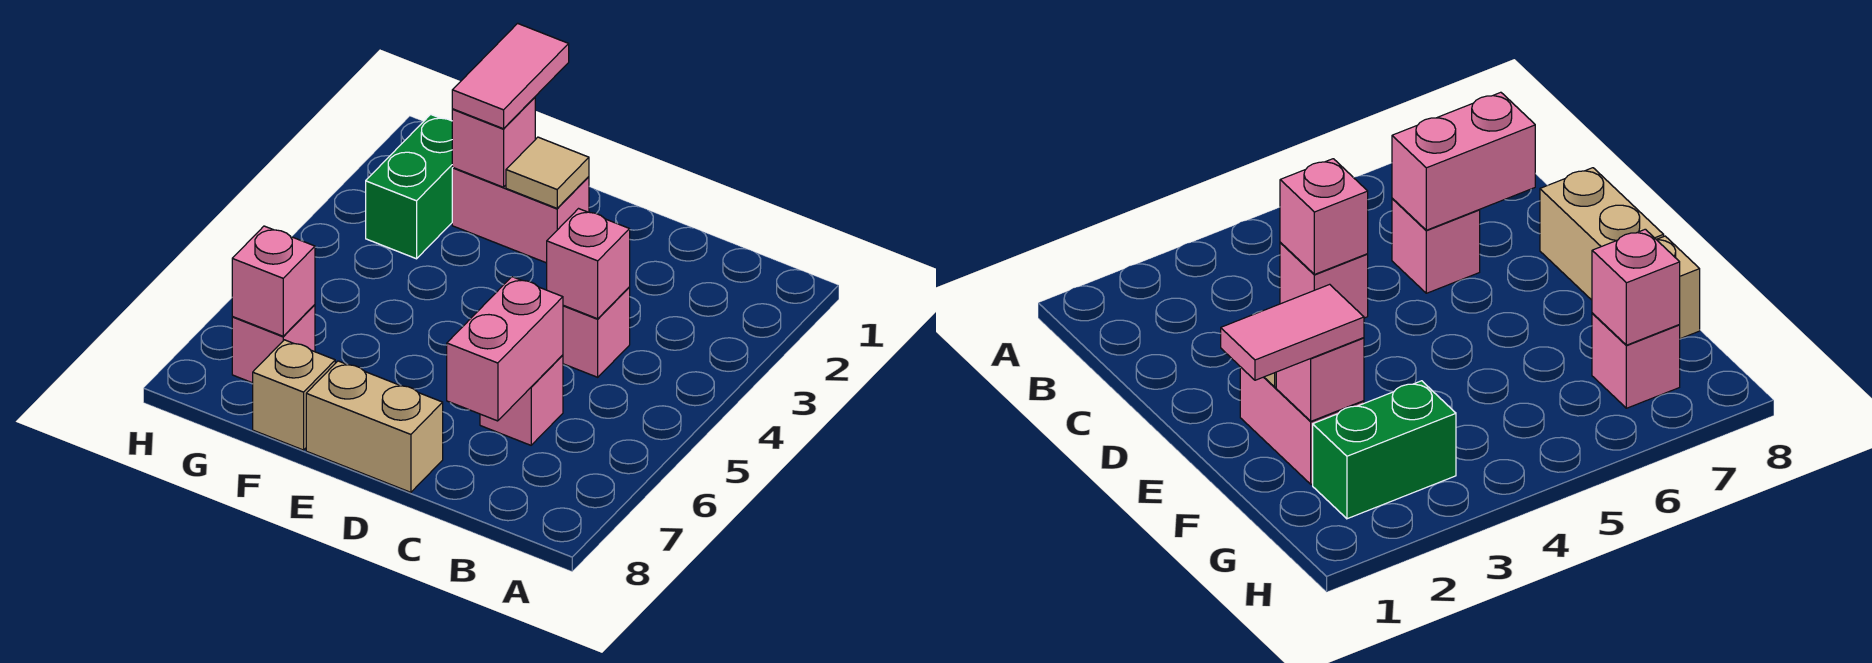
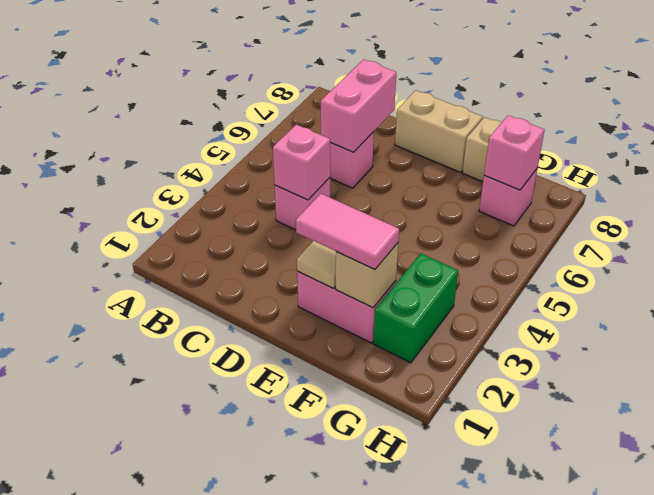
pink 1x2 tile [452,23,569,129] -> pink 1x2 tile turned to [296,194,399,270]
pink 1x1 brick [452,97,535,187] -> tan 1x1 brick [336,243,398,307]

